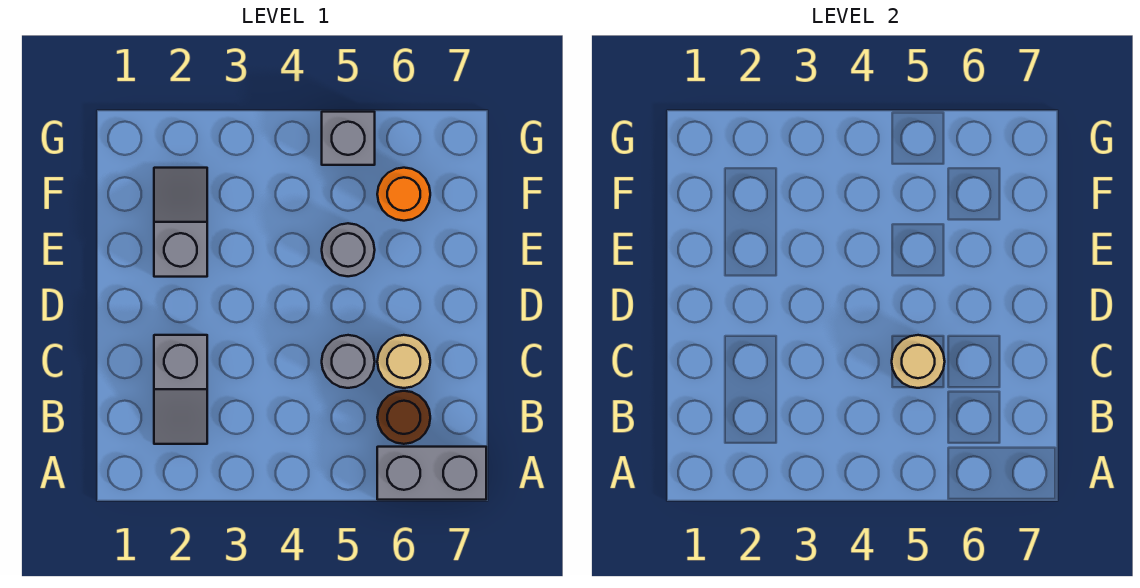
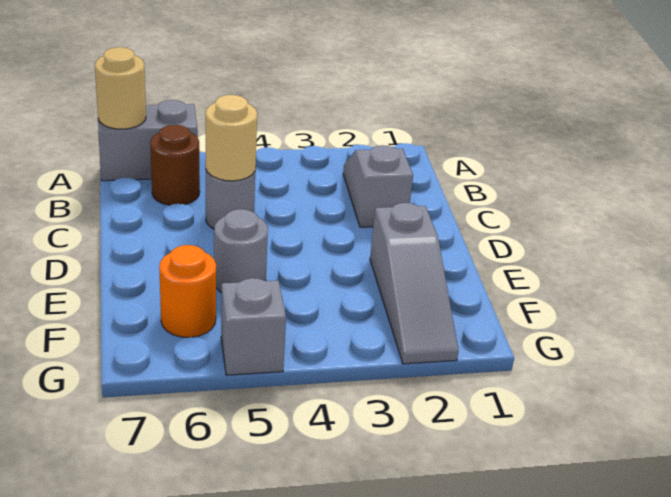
tan 1x1 round brick [377,335,430,388] -> tan 1x1 round brick moved to [95,47,146,129]
grey 1x2 slope [154,168,207,277] -> grey 1x3 slope [370,203,459,364]

